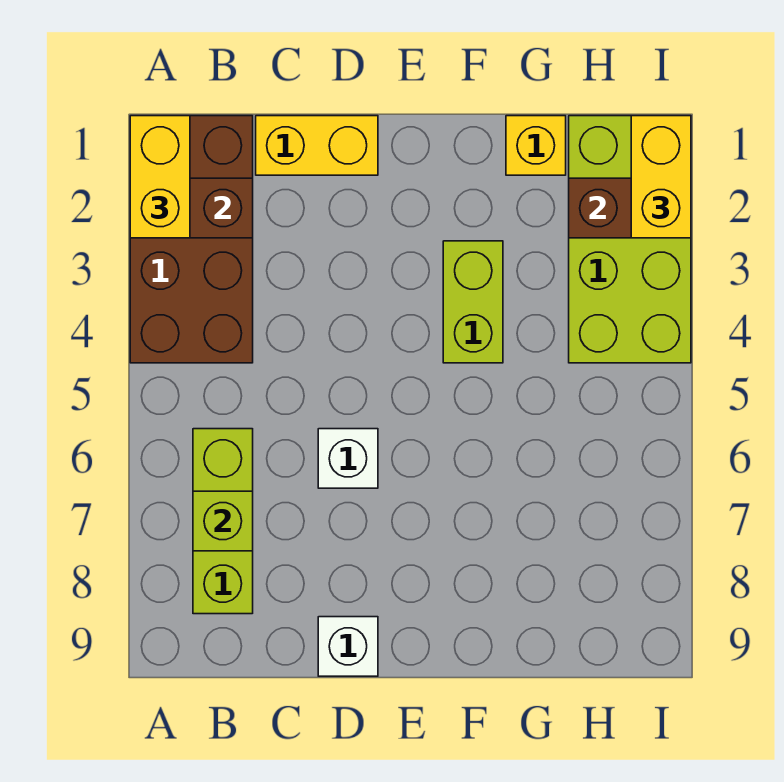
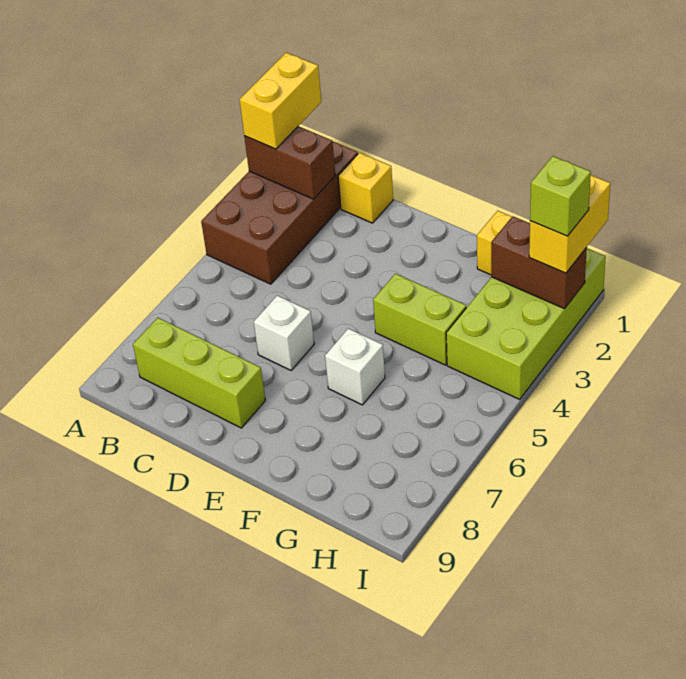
lime 1x3 brick [193,429,253,614] -> lime 1x3 brick turned to [133,318,265,428]
lime 1x1 brick [193,491,253,551] -> lime 1x1 brick moved to [530,156,591,236]
yellow 1x2 brick [256,116,378,175] -> yellow 1x1 brick [338,153,393,223]
white 1x1 brick [318,617,378,676] -> white 1x1 brick moved to [325,329,385,405]
lime 1x2 brick [443,241,503,363] -> lime 1x2 brick turned to [373,274,466,365]

